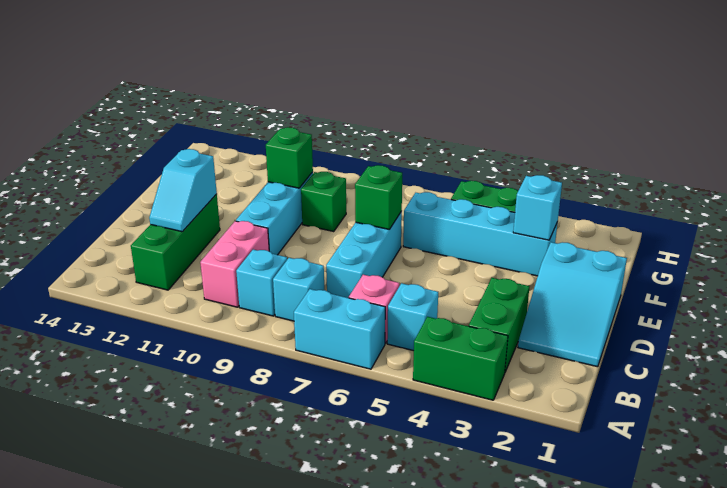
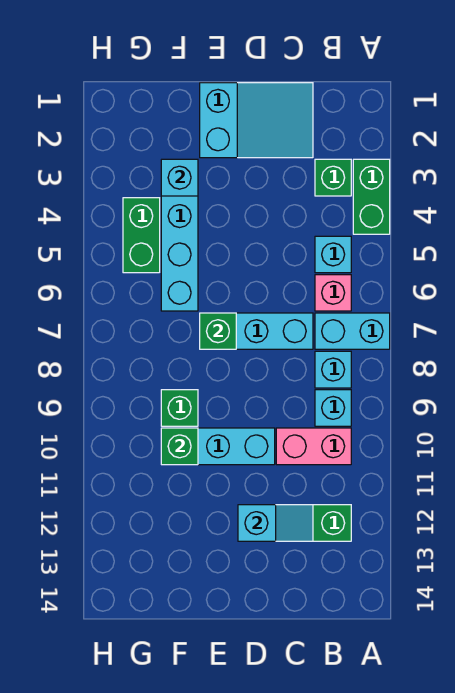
cyan 1x2 brick [294,289,385,369] -> cyan 1x2 brick turned to [315,313,390,349]
green 1x2 brick [469,278,529,372] -> green 1x1 brick [315,159,351,196]

